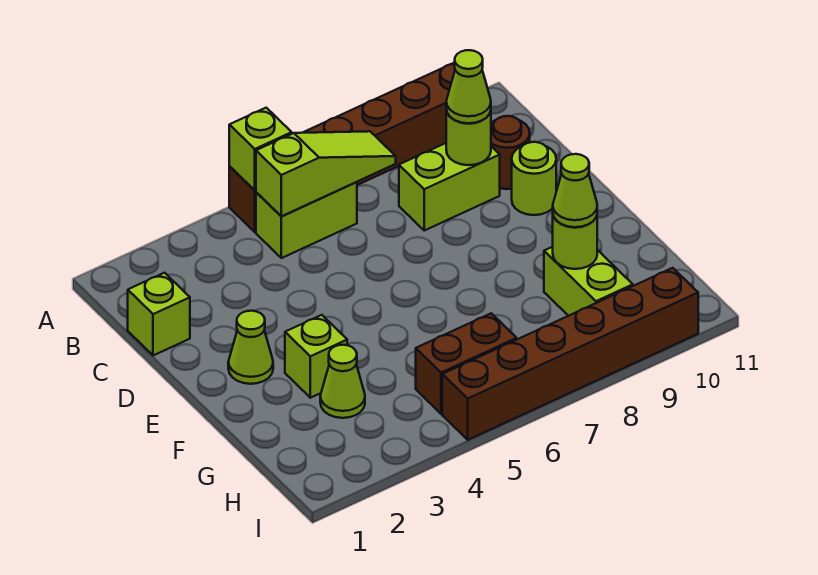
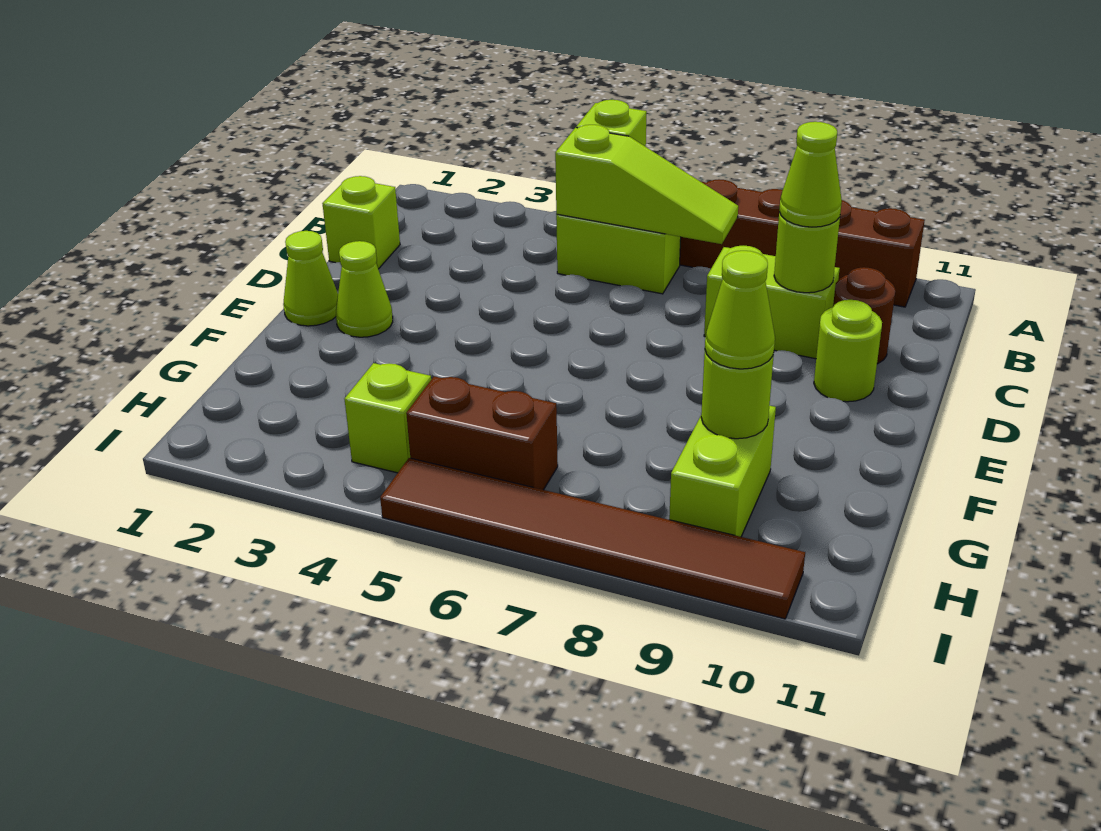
lime 1x1 brick [285,315,347,398] -> lime 1x1 brick moved to [345,363,431,473]
lime 1x1 cone [320,345,365,418] -> lime 1x1 cone moved to [283,231,338,326]
brown 1x6 brick [442,268,698,440] -> brown 1x6 tile [380,458,805,619]

